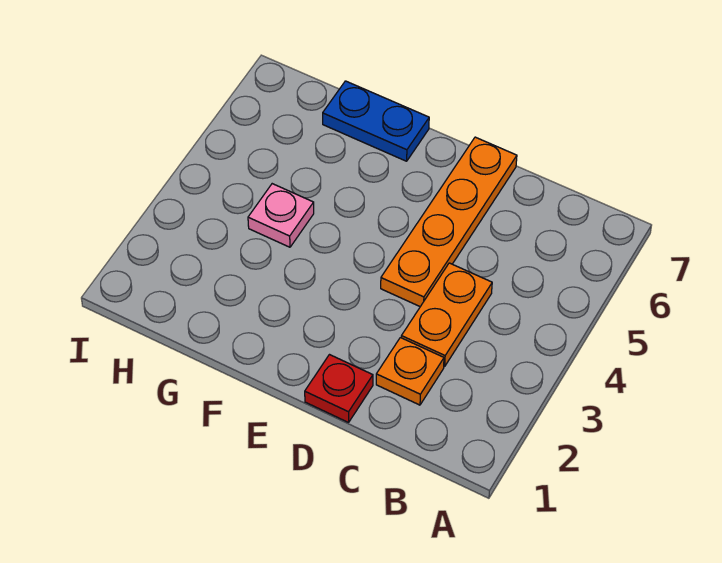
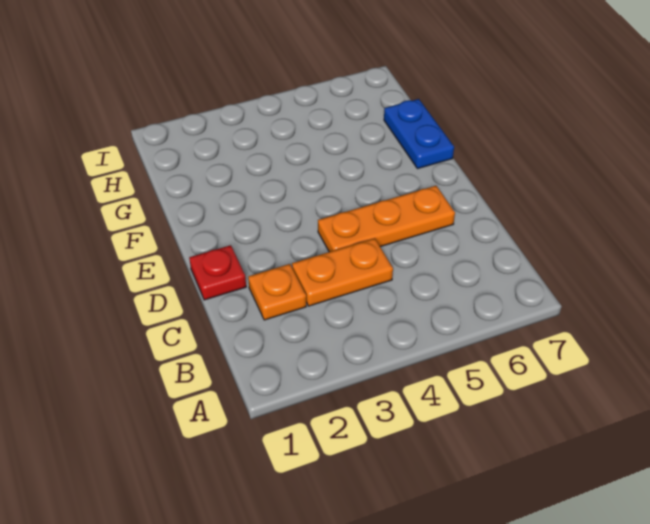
orange 1x4 plate [381,137,517,307] -> orange 1x3 plate [318,186,455,252]
pink 1x1 plate [248,184,314,247] -> none

